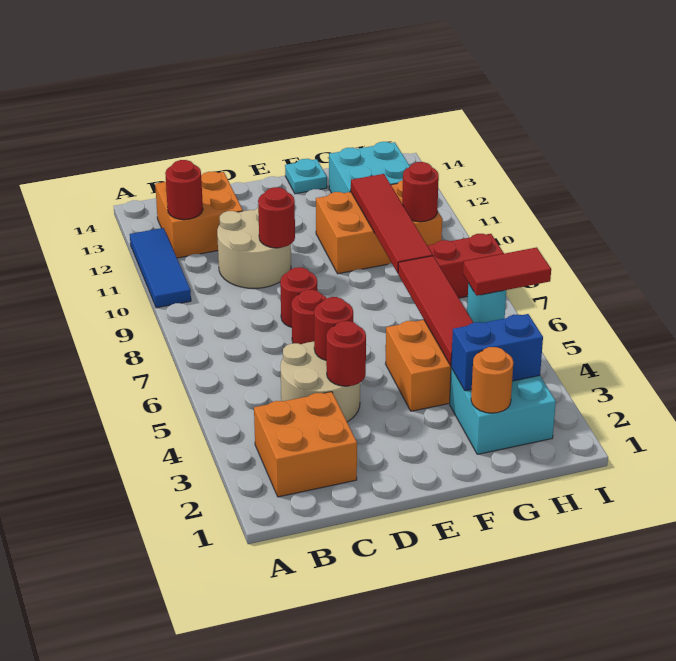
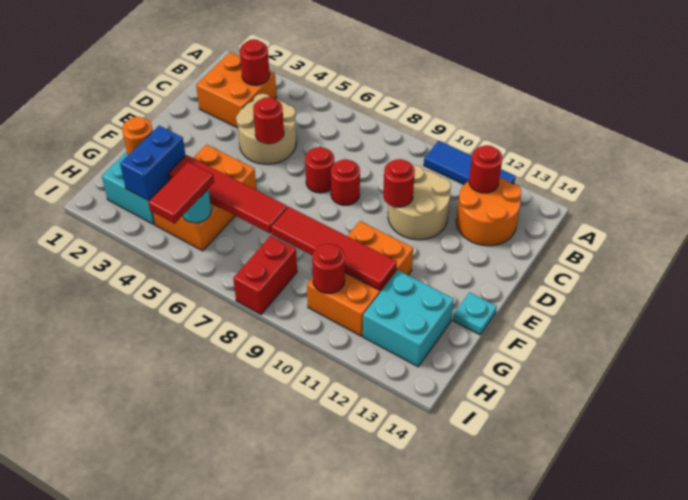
orange 2x2 brick [155,172,243,258] -> orange 2x2 round brick [456,178,521,246]
red 1x1 round brick [326,321,366,386] -> red 1x1 round brick moved to [240,39,270,85]

